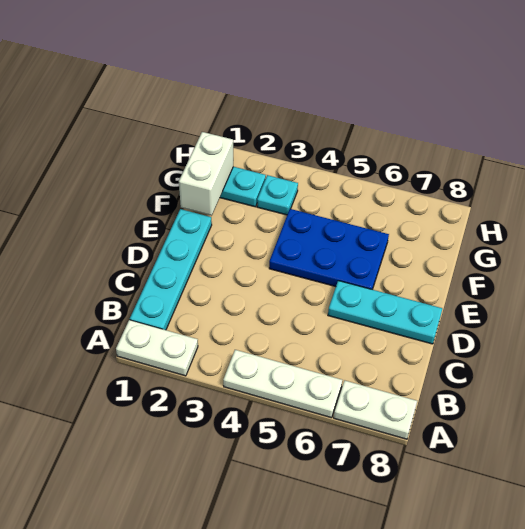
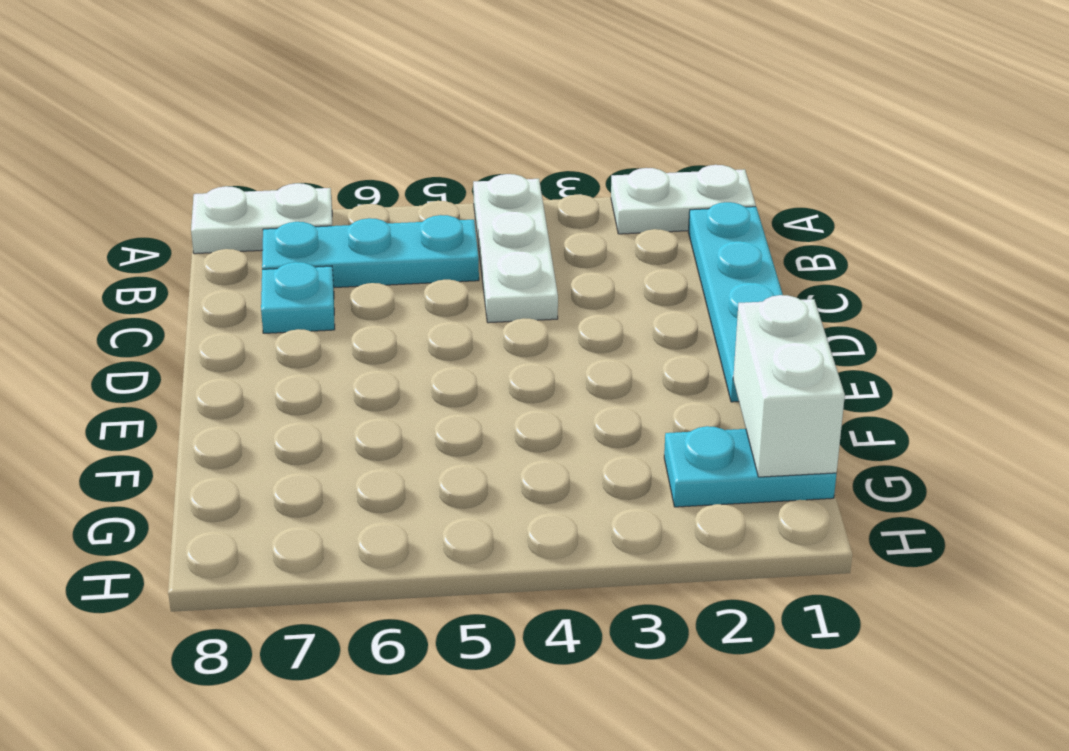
white 1x3 plate [223,350,342,418] -> white 1x3 plate turned to [473,174,558,323]
cyan 1x3 plate [328,281,442,344] -> cyan 1x3 plate moved to [262,215,479,288]
blue 2x3 plate [269,209,389,290] -> none
cyan 1x1 plate [257,175,298,215] -> cyan 1x1 plate moved to [261,262,335,333]

